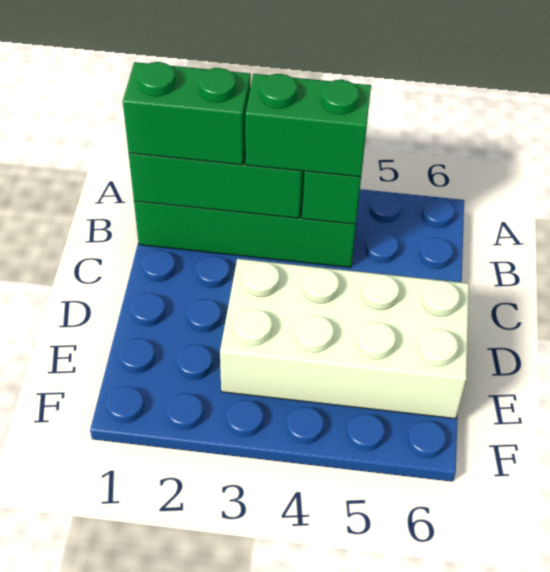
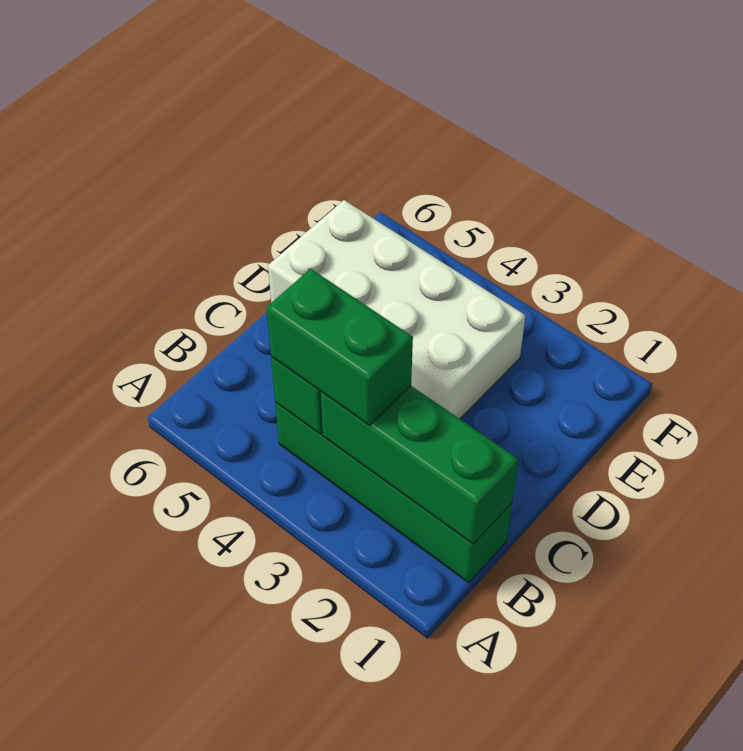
green 1x2 brick [123,62,251,165] -> none

